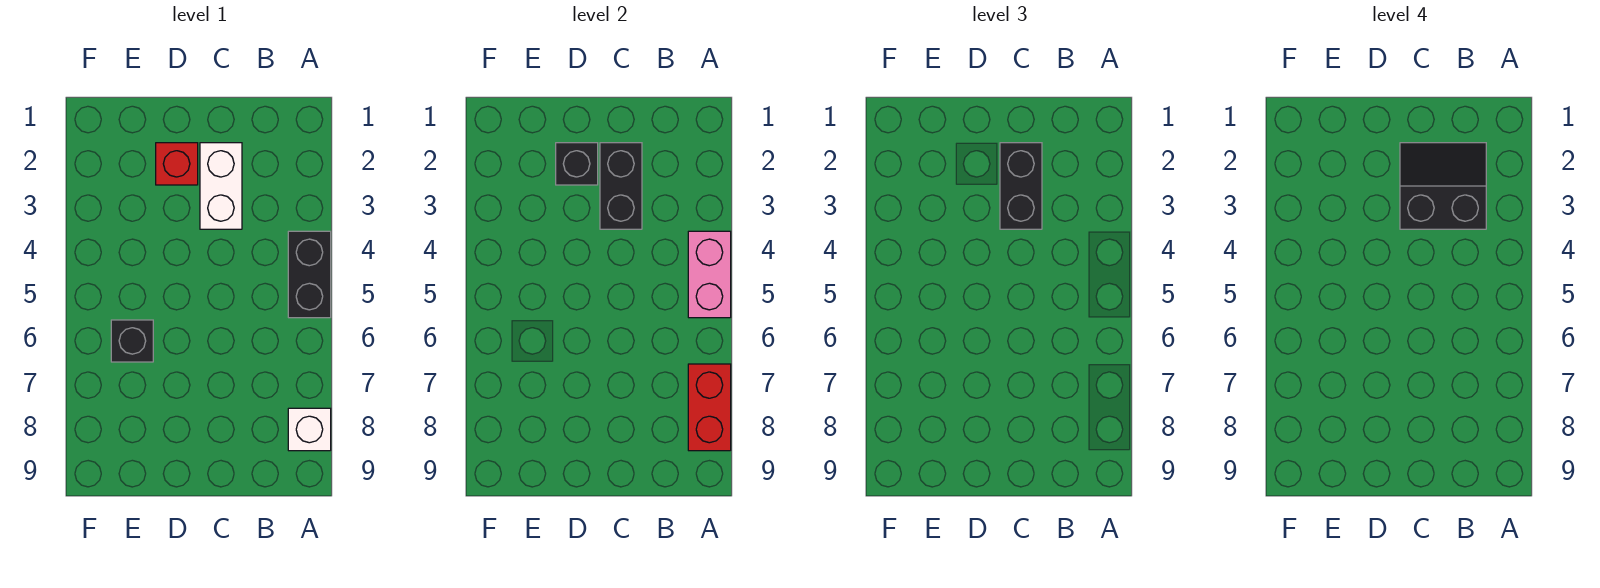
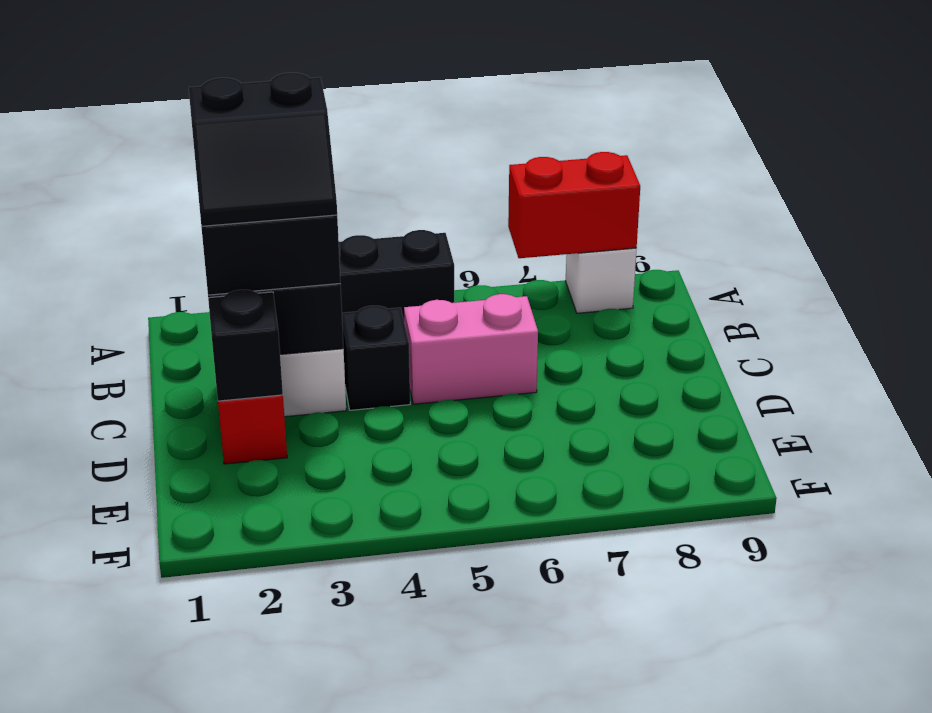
pink 1x2 brick [688,231,731,318] -> pink 1x2 brick moved to [404,294,538,404]
black 2x2 slope [1400,143,1486,229] -> black 2x2 slope turned to [189,73,337,226]
black 1x1 brick [111,320,153,362] -> black 1x1 brick moved to [342,306,410,410]

